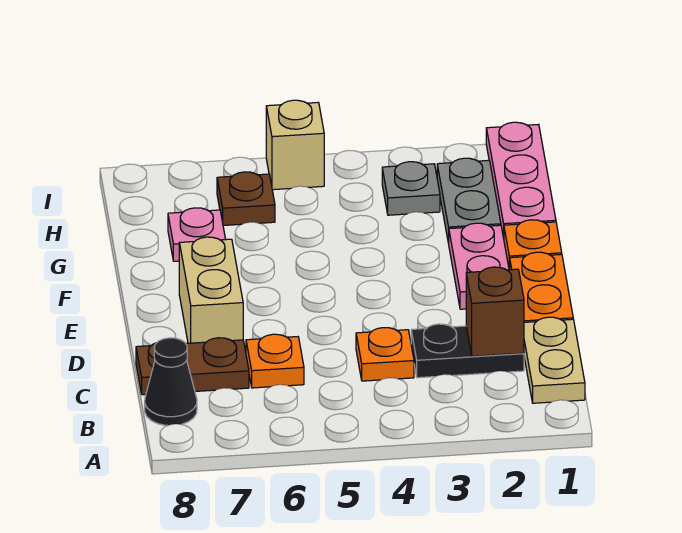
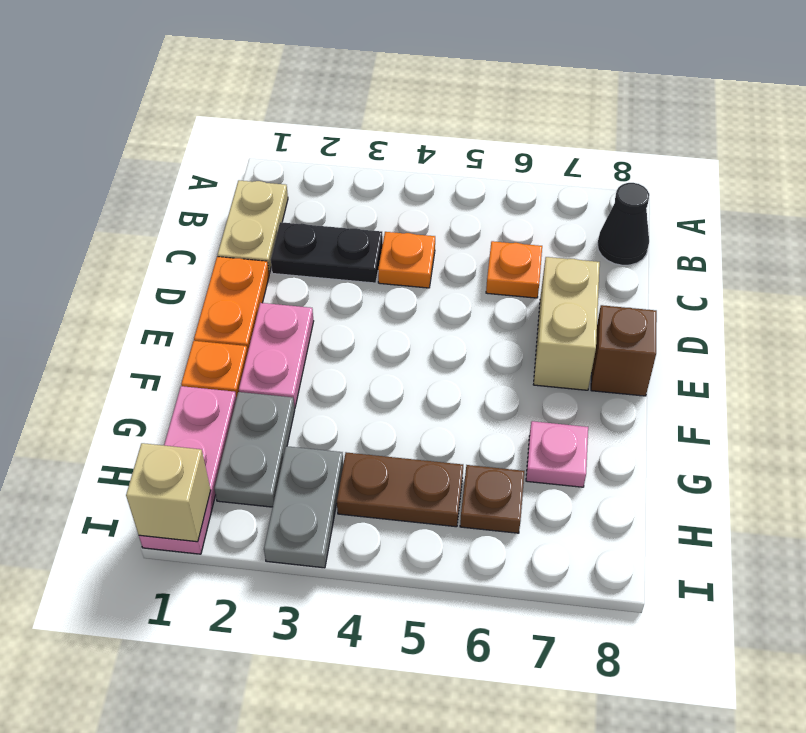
brown 1x1 brick [466,267,524,356] -> brown 1x1 brick moved to [591,305,657,396]
brown 1x2 plate [136,338,249,395] -> brown 1x2 plate moved to [337,452,463,527]
grey 1x1 plate [382,162,440,215] -> grey 1x2 plate [264,446,343,568]
tan 1x1 brick [266,100,324,190] -> tan 1x1 brick moved to [126,443,211,542]

